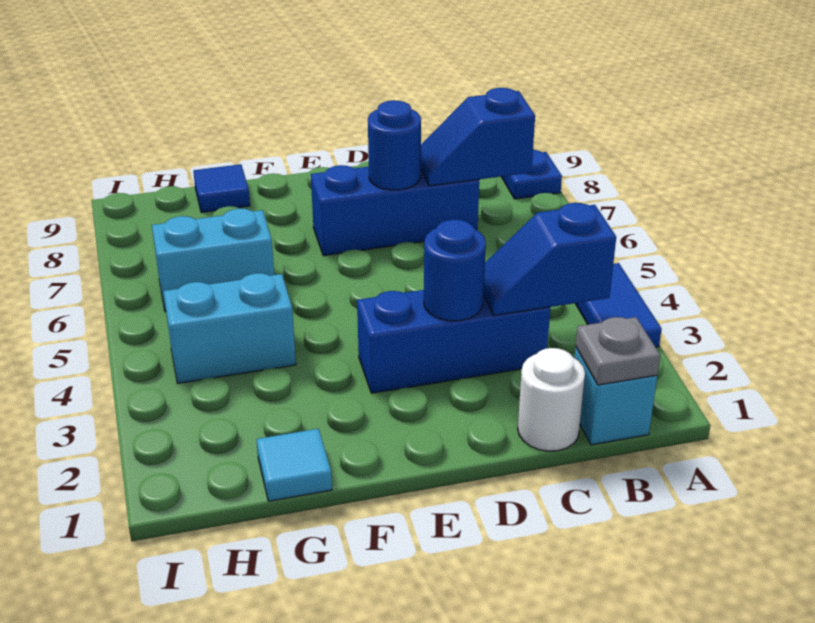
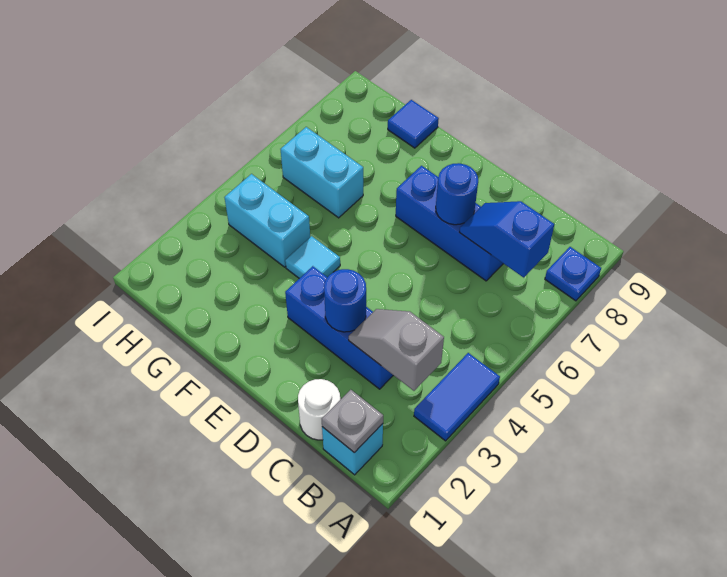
blue 1x2 slope [484,203,616,316] -> grey 1x2 slope [349,309,444,391]
cyan 1x1 tile [256,429,332,501] -> cyan 1x1 tile moved to [285,236,340,278]

